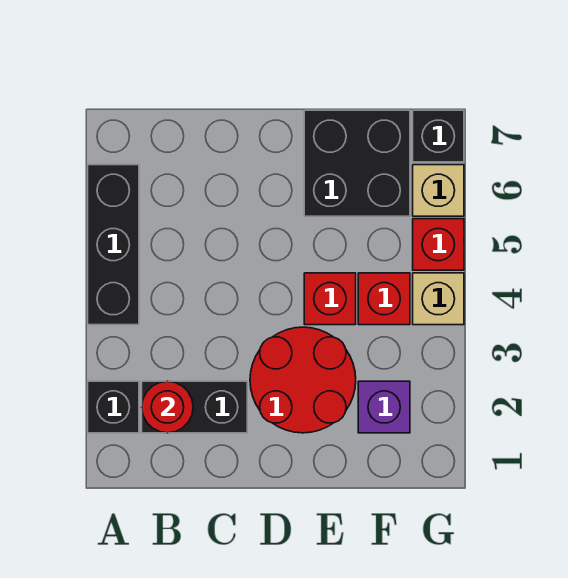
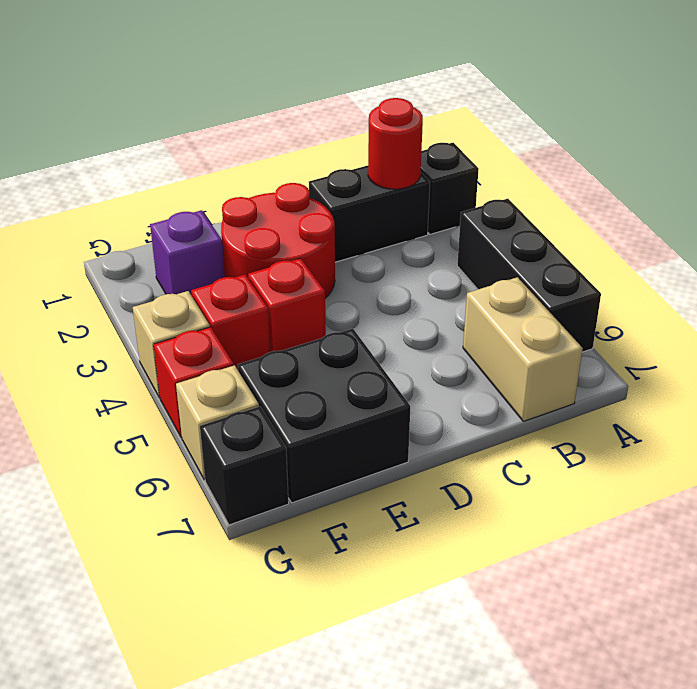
none -> tan 1x2 brick [463,277,583,421]

